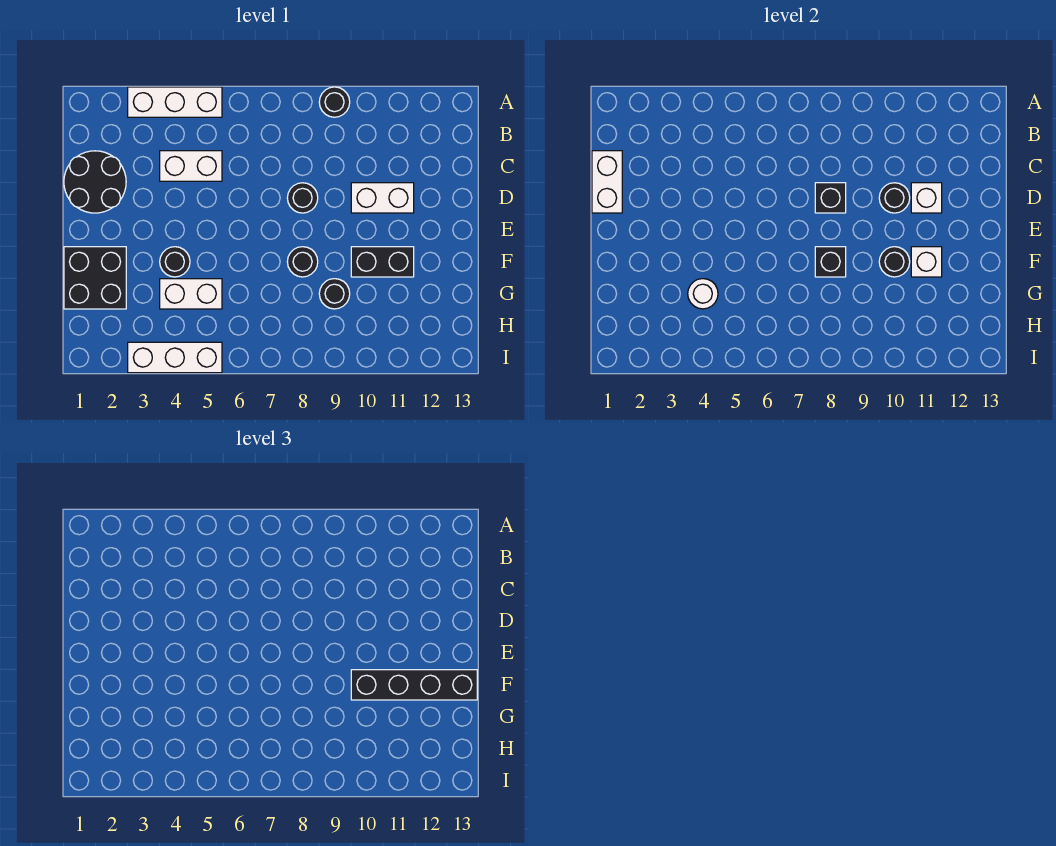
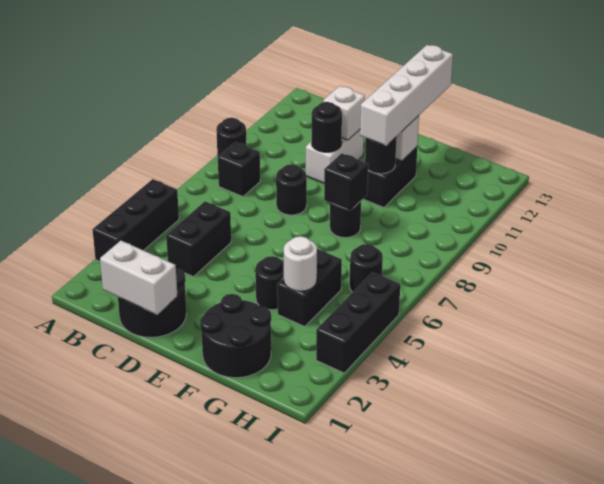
white 1x3 brick [128,87,222,117] -> black 1x3 brick [92,179,179,261]
white 1x2 brick [160,151,222,181] -> black 1x2 brick [166,201,231,277]
black 1x1 brick [815,183,846,213] -> black 1x1 brick moved to [218,142,260,197]
black 2x2 brick [64,247,126,309] -> black 2x2 round brick [200,294,271,378]
black 1x4 brick [351,670,477,700] -> white 1x4 brick [360,45,453,146]
white 1x2 brick [160,279,222,309] -> black 1x2 brick [277,249,342,327]
black 1x1 round brick [319,279,350,309] -> black 1x1 round brick moved to [350,244,383,292]
white 1x3 brick [128,342,222,373] -> black 1x3 brick [316,272,400,373]

